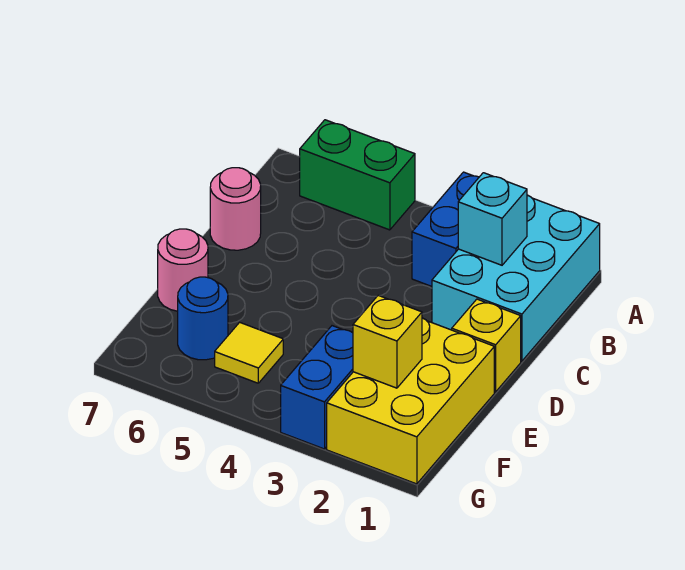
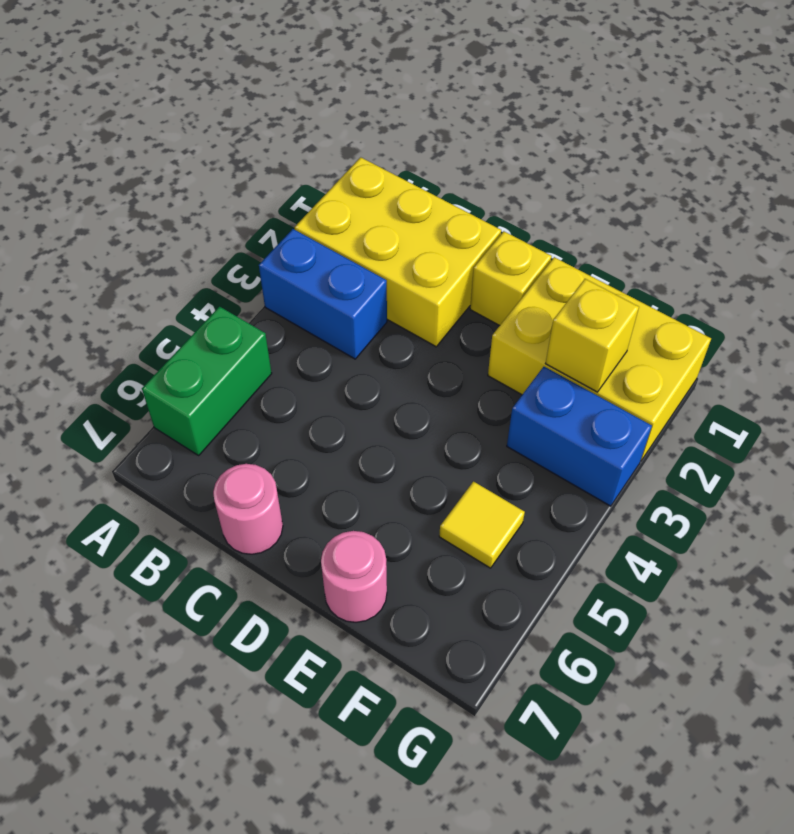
cyan 2x3 brick [432,195,600,361] -> yellow 2x3 brick [295,157,501,347]
cyan 1x1 brick [458,173,527,265] -> none
blue 1x1 round brick [178,277,228,360] -> none

